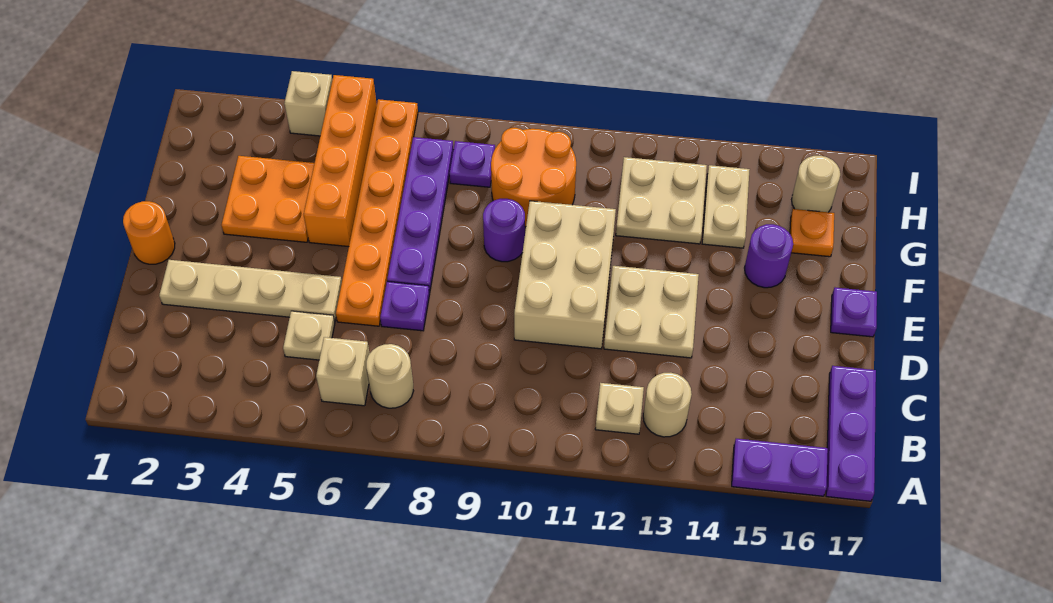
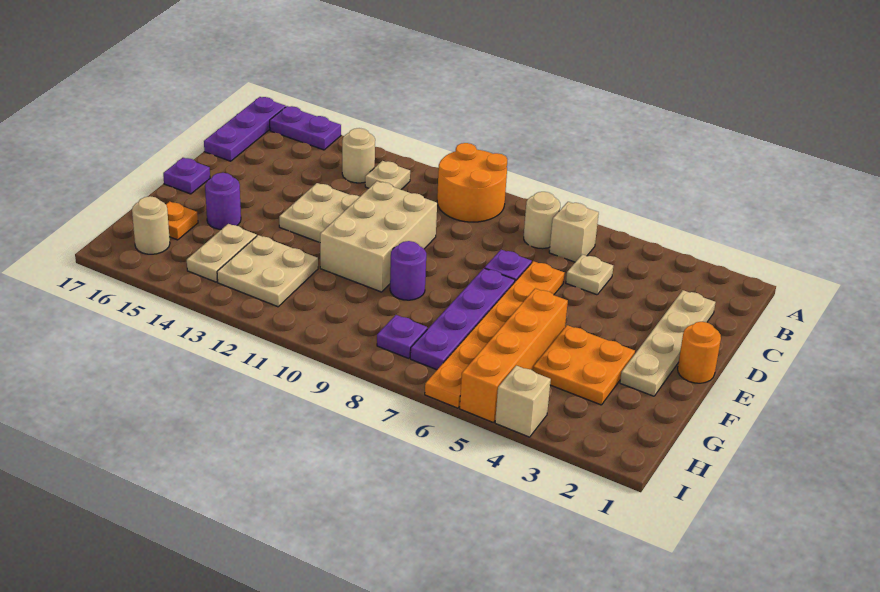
tan 1x4 plate [159,260,342,322] -> tan 1x4 plate turned to [620,290,716,396]
orange 2x2 round brick [491,128,576,227] -> orange 2x2 round brick moved to [437,143,507,222]

